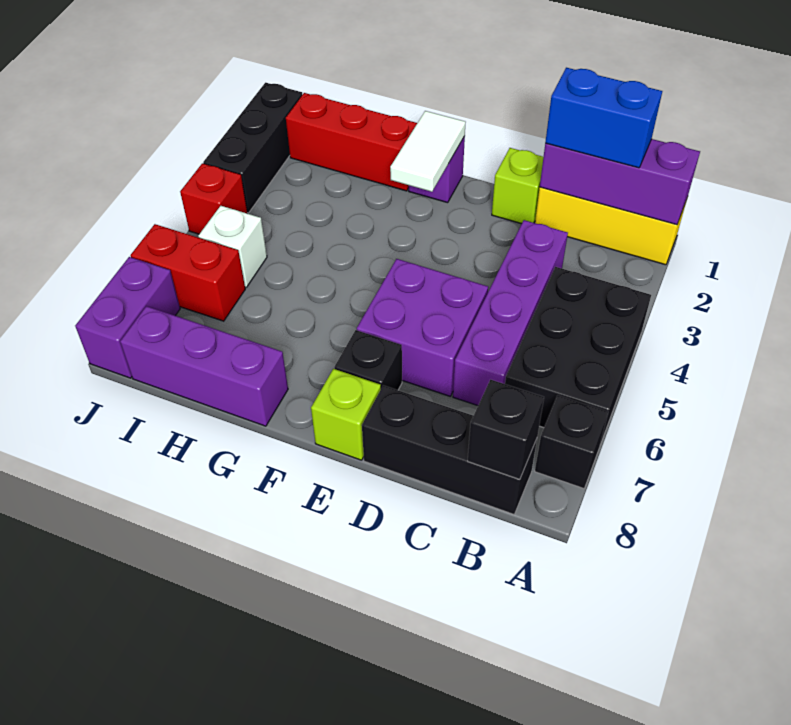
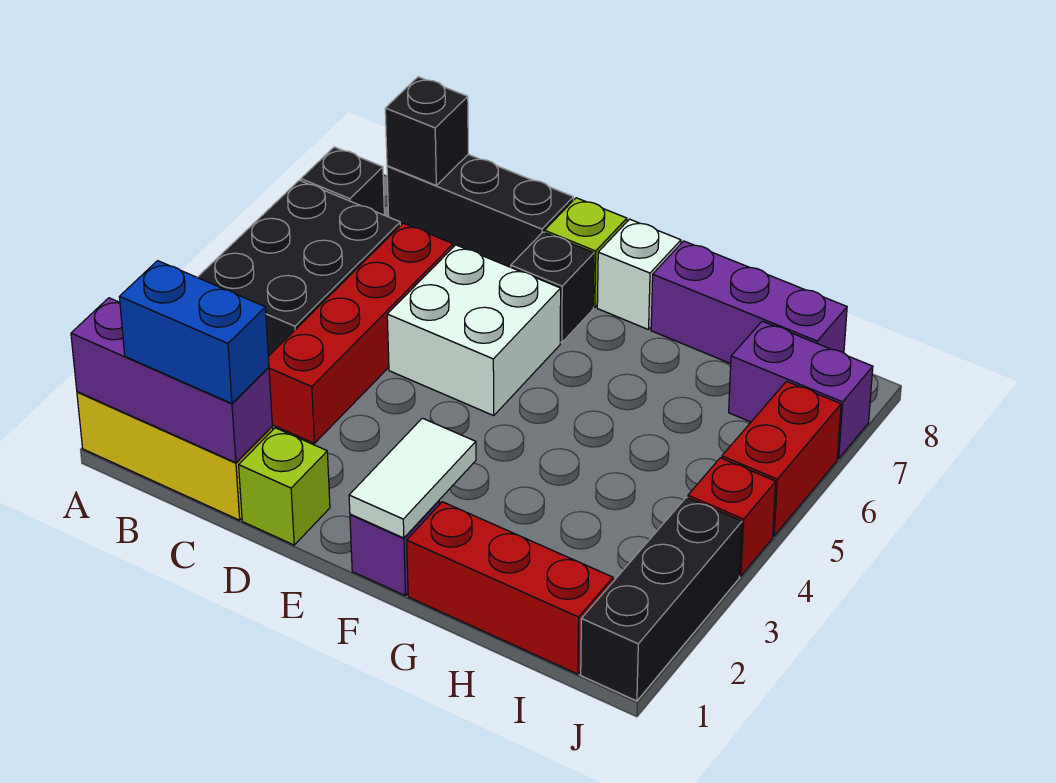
purple 1x4 brick [453,220,568,406] -> red 1x4 brick [268,223,453,443]
purple 2x2 brick [357,259,488,396] -> white 2x2 brick [387,245,561,416]
white 1x1 brick [198,206,267,287] -> white 1x1 brick moved to [597,219,681,330]
red 1x2 brick [131,224,245,321] -> red 1x2 brick turned to [722,381,841,536]
purple 1x2 brick [75,257,180,378] -> purple 1x2 brick turned to [729,321,873,459]

